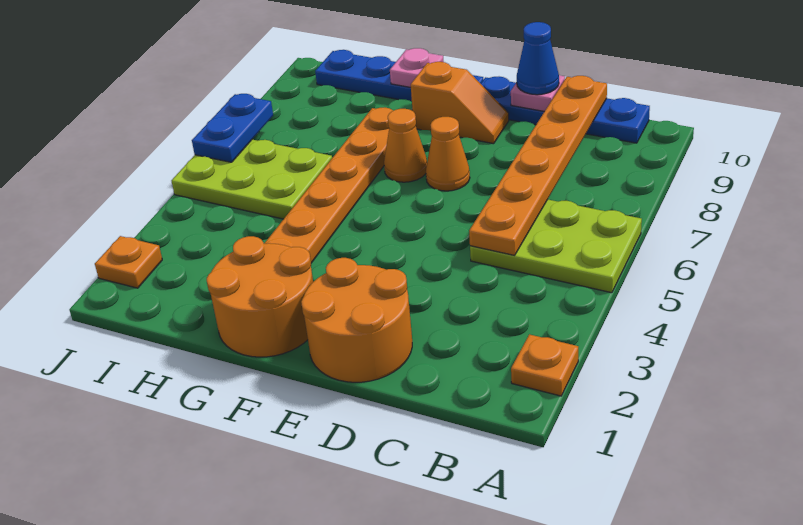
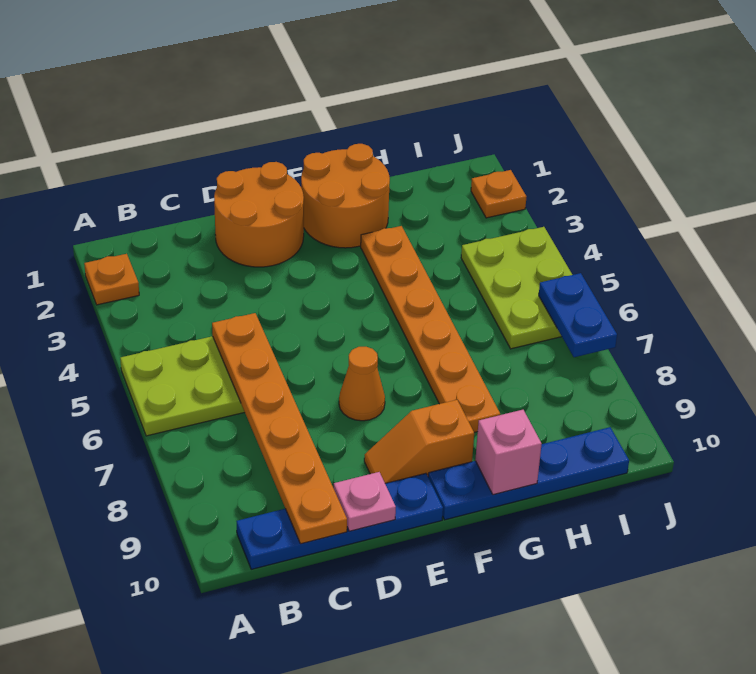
blue 1x1 cone [516,22,559,95] -> none
orange 1x1 cone [384,109,427,182] -> none
pink 1x1 plate [390,48,444,87] -> pink 1x1 brick [475,410,542,495]
lime 2x3 plate [172,139,332,219] -> lime 2x3 plate turned to [461,227,572,349]

